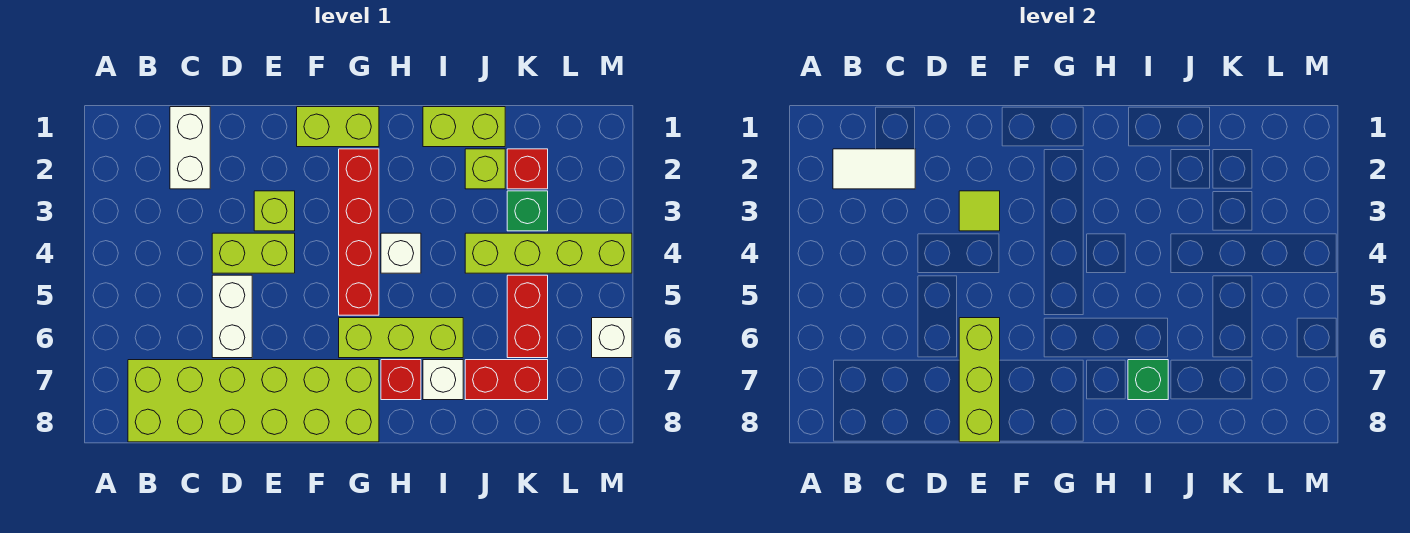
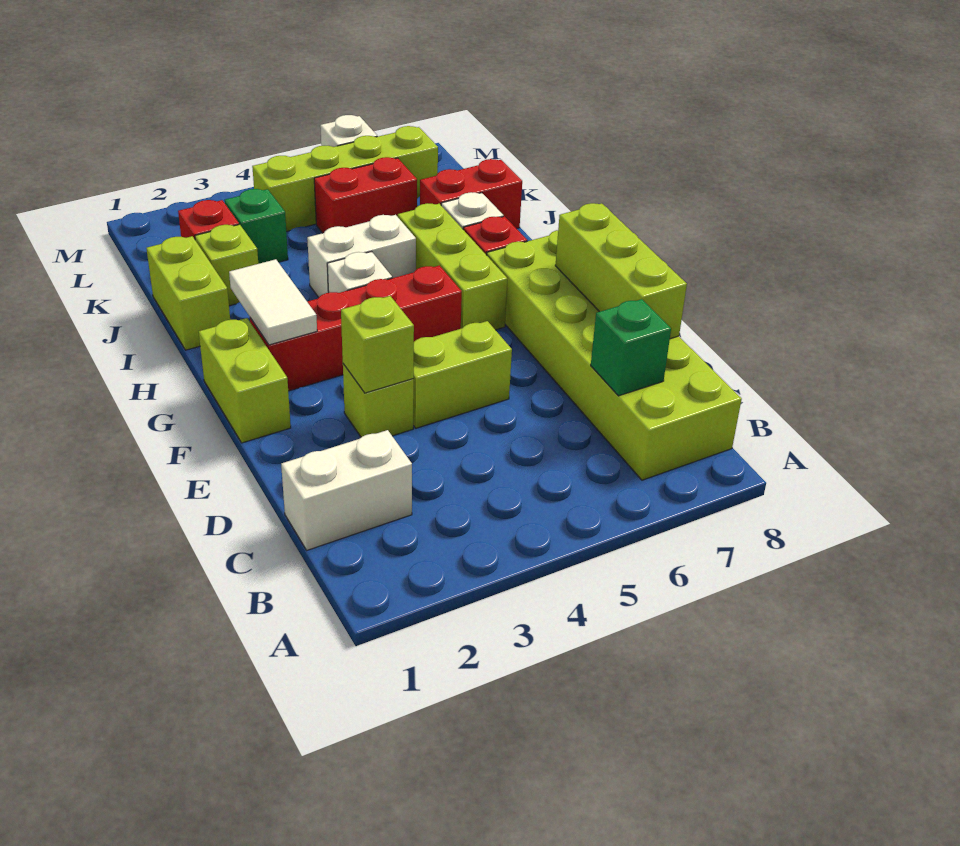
white 1x2 tile [833,149,915,189] -> white 1x2 tile moved to [229,259,317,345]
lime 1x2 brick [212,233,295,273] -> lime 1x2 brick turned to [413,321,512,428]
white 1x2 brick [212,275,252,358] -> white 1x2 brick moved to [307,215,416,297]
lime 1x1 tile [959,191,1000,231] -> lime 1x1 brick [341,296,414,393]
lime 1x3 brick [959,318,1000,442] -> lime 1x3 brick turned to [555,203,687,339]
green 1x1 brick [1128,360,1168,400] -> green 1x1 brick moved to [591,299,671,396]
lime 1x4 brick [465,233,632,273] -> lime 1x4 brick turned to [252,126,438,232]
red 1x2 brick [465,360,548,400] -> red 1x2 brick turned to [420,159,522,229]

